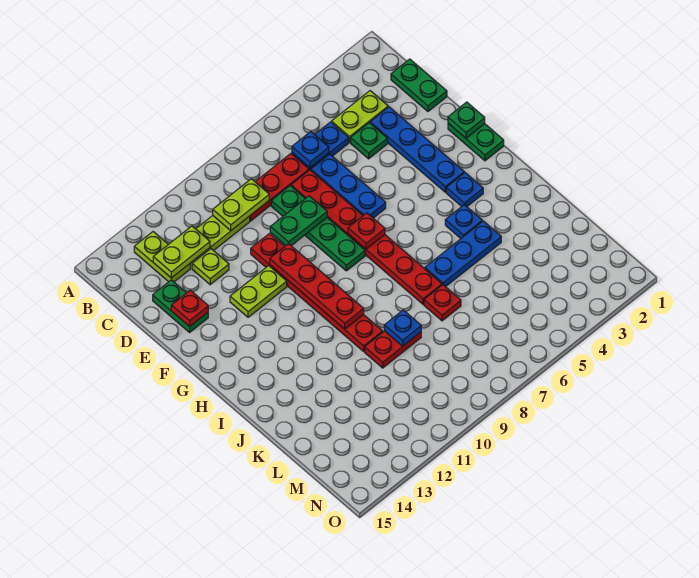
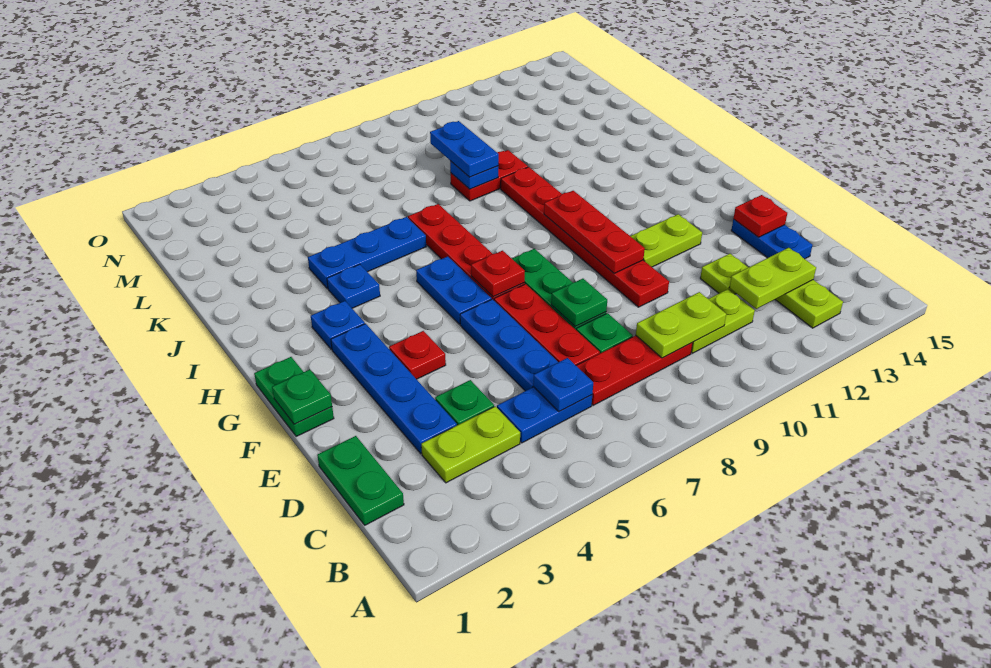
green 1x2 plate [153,280,208,332] -> blue 1x2 plate [731,220,813,259]
green 1x2 plate [270,196,327,246] -> green 1x1 plate [551,279,607,327]
red 1x4 plate [270,244,364,329] -> red 1x3 plate [544,191,645,273]
none -> blue 1x2 plate [416,256,491,324]
red 1x1 plate [424,285,461,321] -> red 1x1 plate moved to [389,331,446,379]
none -> blue 1x2 plate [430,121,499,177]

